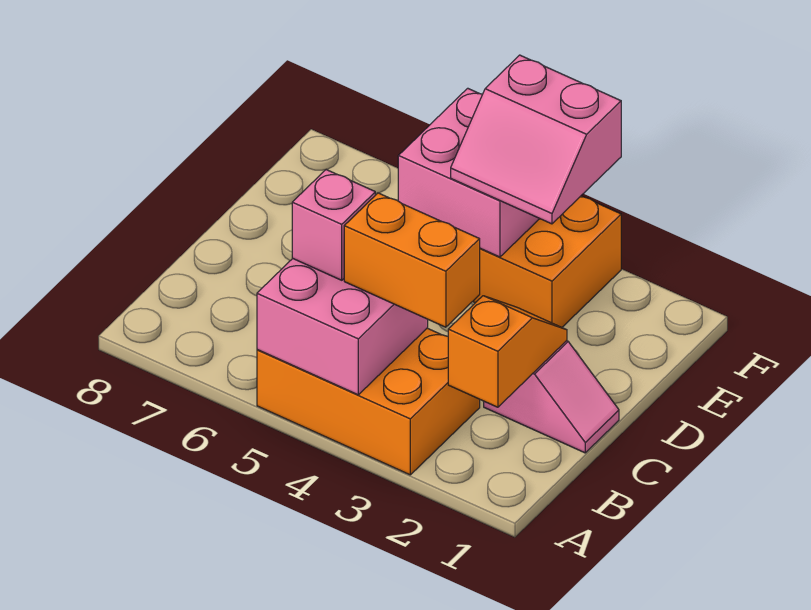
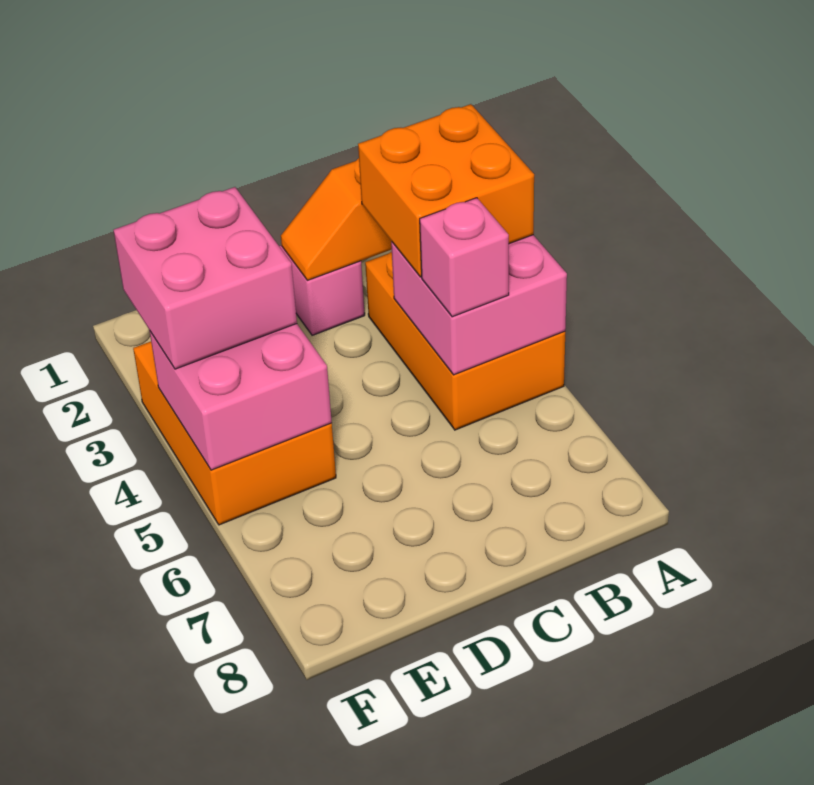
orange 1x2 brick [344,193,480,327] -> orange 2x2 brick [358,104,534,277]
pink 2x2 slope [451,55,621,224] -> pink 2x2 brick [114,187,297,369]

